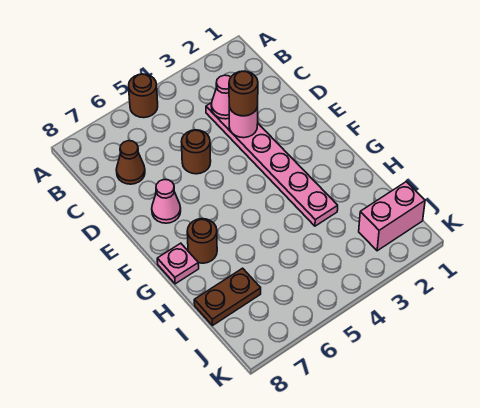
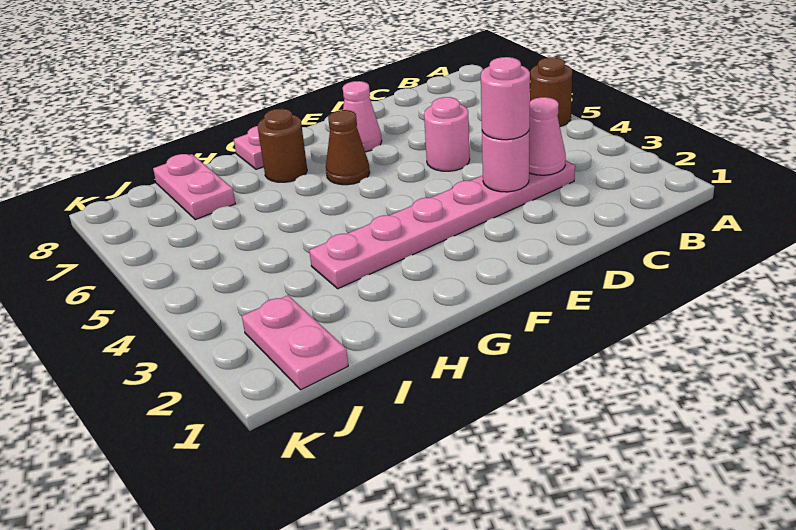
brown 1x1 cone [116,141,145,184] -> brown 1x1 cone moved to [326,110,370,185]
brown 1x1 round brick [229,71,258,116] -> pink 1x1 round brick [481,57,530,140]
brown 1x1 round brick [181,130,211,174] -> pink 1x1 round brick [424,97,470,171]
brown 1x2 plate [194,268,261,326] -> pink 1x2 plate [153,154,235,220]
pink 1x2 brick [359,182,425,251] -> pink 1x2 plate [242,295,348,390]

